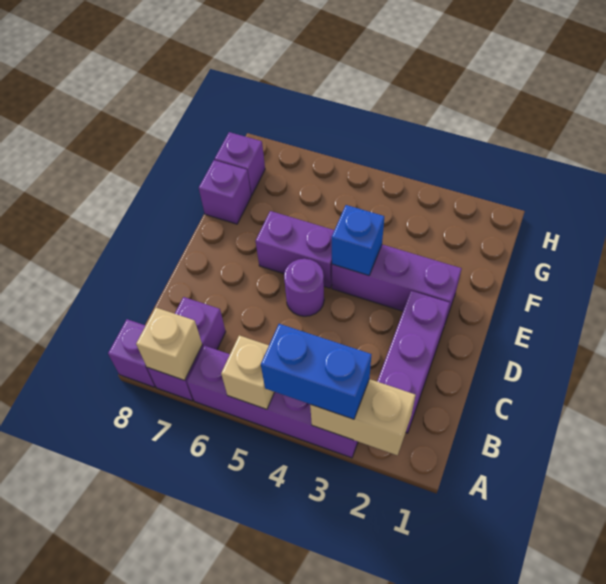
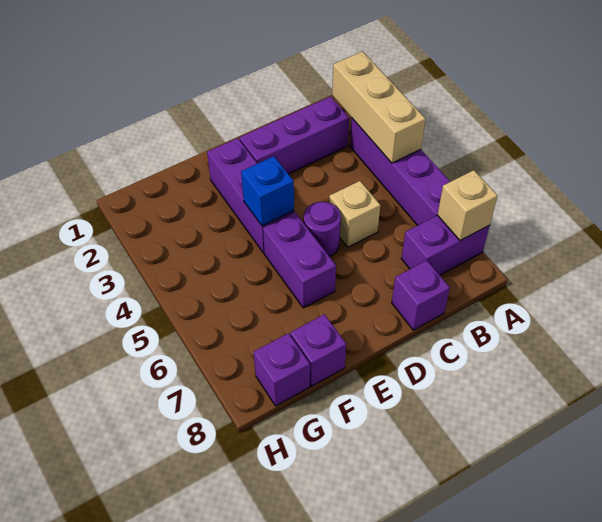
tan 1x2 brick [310,379,415,455] -> tan 1x3 brick [332,51,425,163]
blue 1x2 brick [261,324,371,419] -> none
tan 1x1 brick [221,335,274,409] -> tan 1x1 brick moved to [329,181,380,247]
purple 1x1 brick [108,319,155,387] -> purple 1x1 brick moved to [392,260,450,330]

